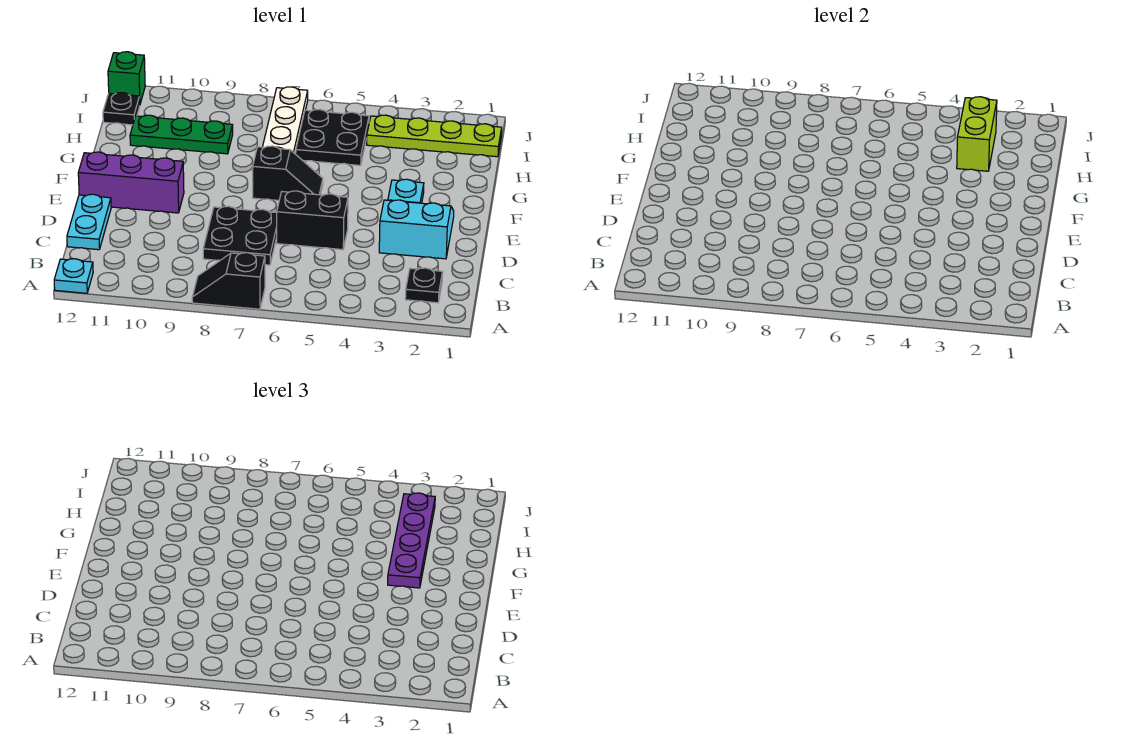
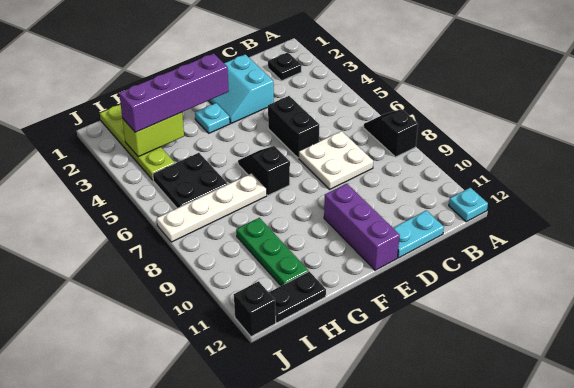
black 1x2 slope [192,253,265,309] -> black 1x2 slope turned to [364,109,418,157]
black 2x2 plate [203,206,277,265] -> white 2x2 plate [299,131,373,189]
purple 1x4 plate [388,493,435,588] -> purple 1x4 brick [119,53,229,132]
black 1x1 plate [103,93,140,125] -> black 1x2 plate [269,271,326,323]
green 1x1 brick [108,52,145,103] -> black 1x1 brick [234,281,276,337]

